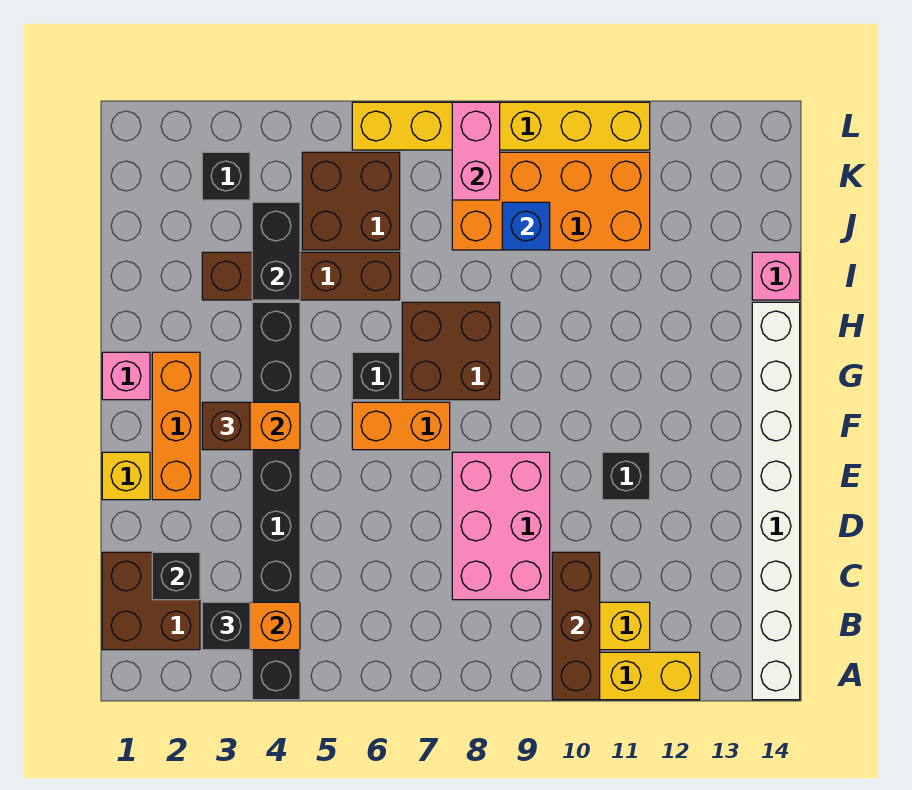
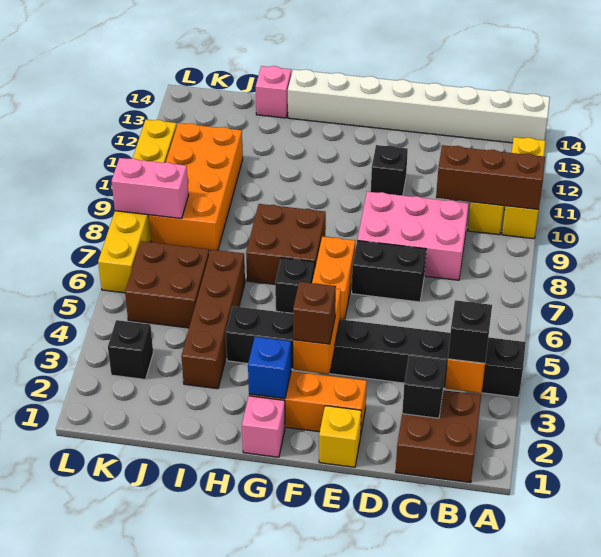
black 1x2 brick [252,202,300,300] -> black 1x2 brick moved to [352,241,426,302]
blue 1x1 brick [502,202,550,250] -> blue 1x1 brick moved to [248,337,291,399]

